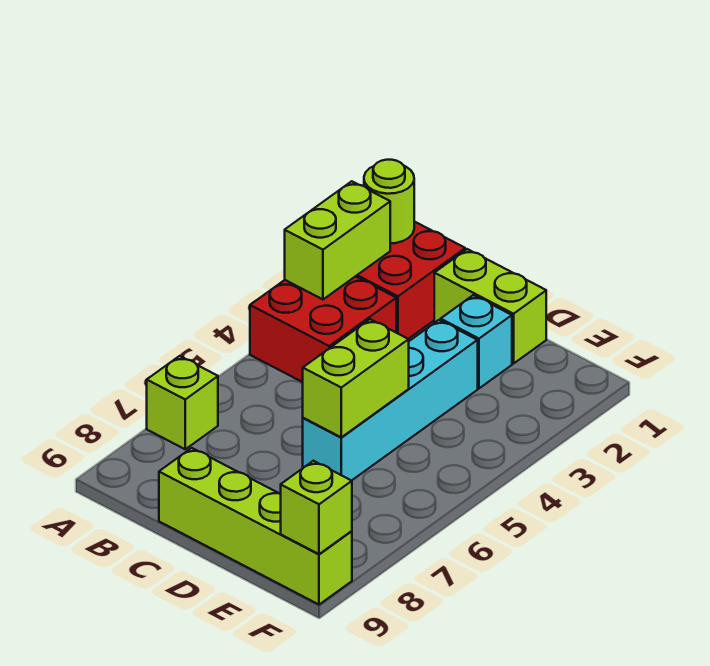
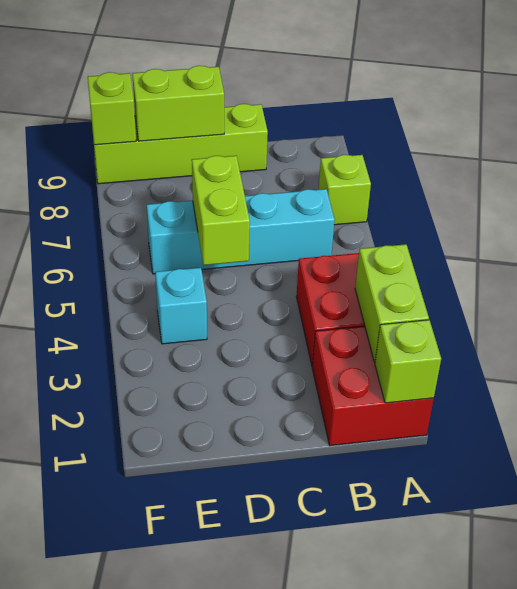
lime 1x1 round brick [364,160,414,243] -> lime 1x1 brick [375,320,441,403]
lime 1x2 brick [434,249,546,364] -> lime 1x2 brick moved to [132,66,224,141]
cyan 1x1 brick [441,295,512,388] -> cyan 1x1 brick moved to [155,268,207,344]
cyan 1x4 brick [303,320,478,481] -> cyan 1x4 brick turned to [147,189,335,274]

